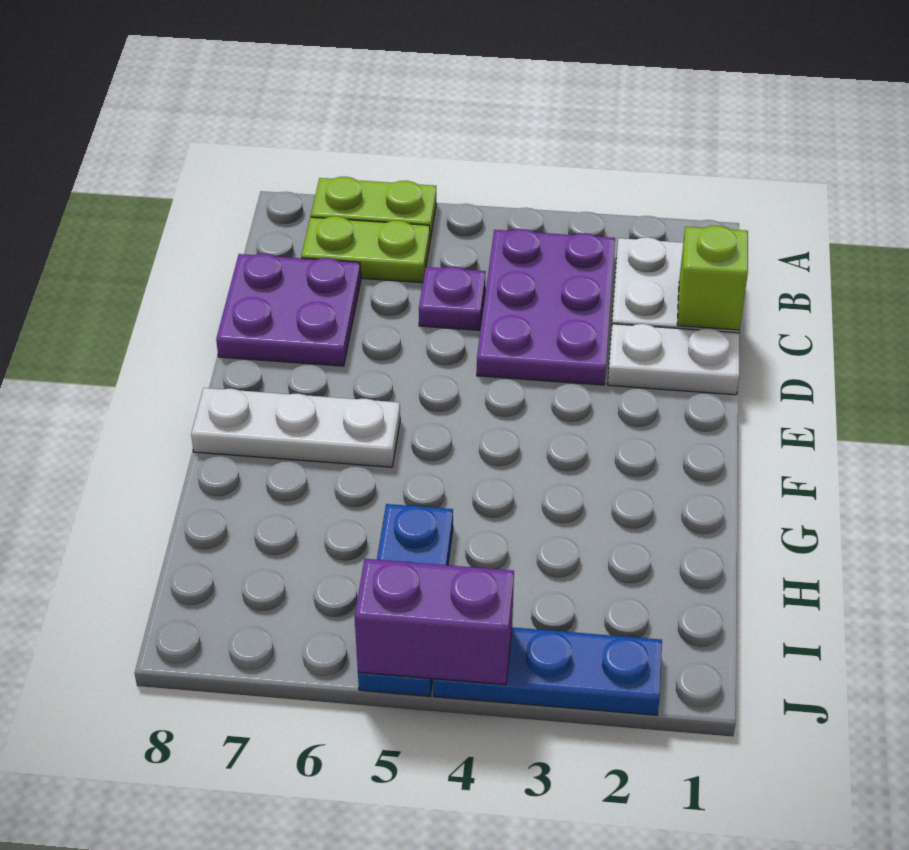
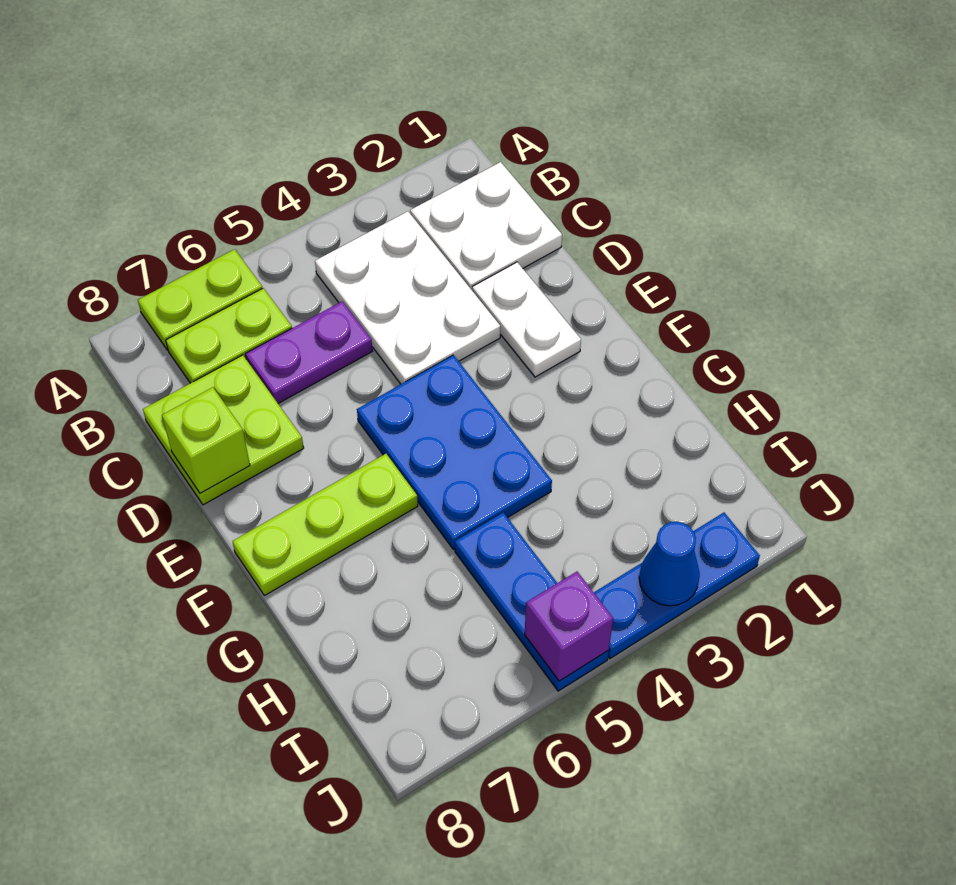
purple 2x3 plate [477,229,615,385] -> white 2x3 plate [315,211,500,384]
lime 1x1 brick [677,226,748,330] -> lime 1x1 brick moved to [162,387,250,493]
purple 1x1 plate [419,266,486,330] -> purple 1x2 plate [246,301,372,403]
purple 2x2 plate [216,253,361,366] -> lime 2x2 plate [143,355,304,505]
white 1x2 plate [608,324,740,395] -> white 1x2 plate turned to [472,262,581,377]
none -> blue 2x3 plate [357,355,552,550]
white 1x3 plate [191,388,400,467] -> lime 1x3 plate [232,454,418,596]
none -> blue 1x1 cone [639,522,700,606]
purple 1x2 brick [355,559,514,685] -> purple 1x1 brick [525,572,613,681]

